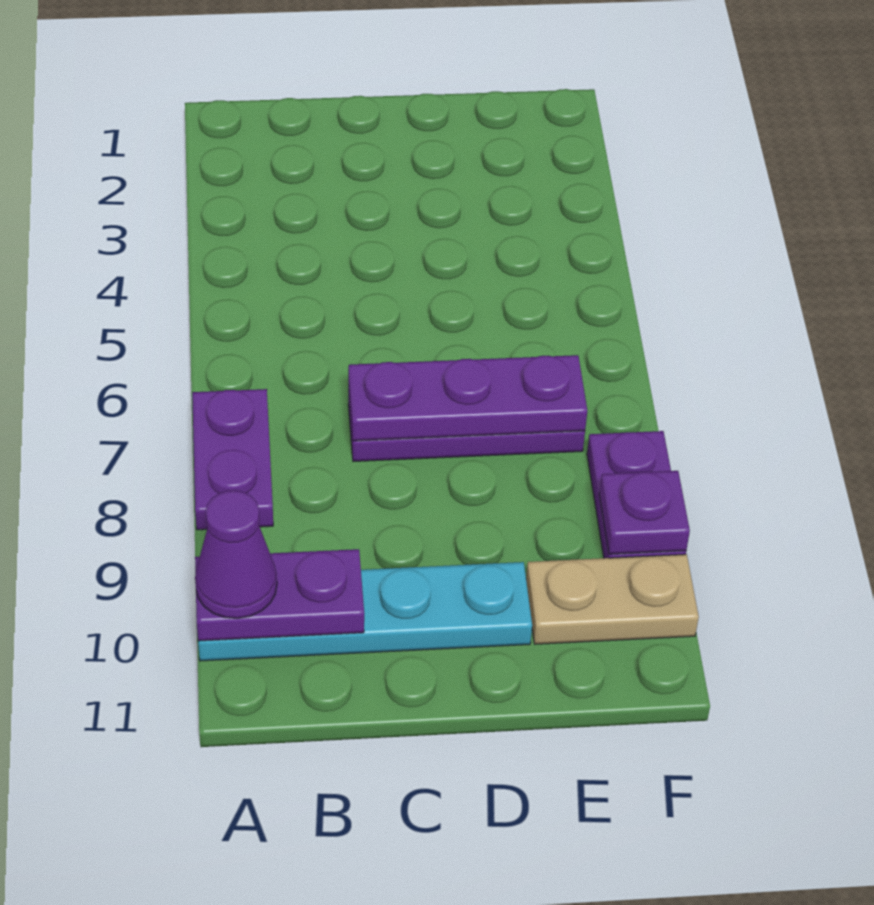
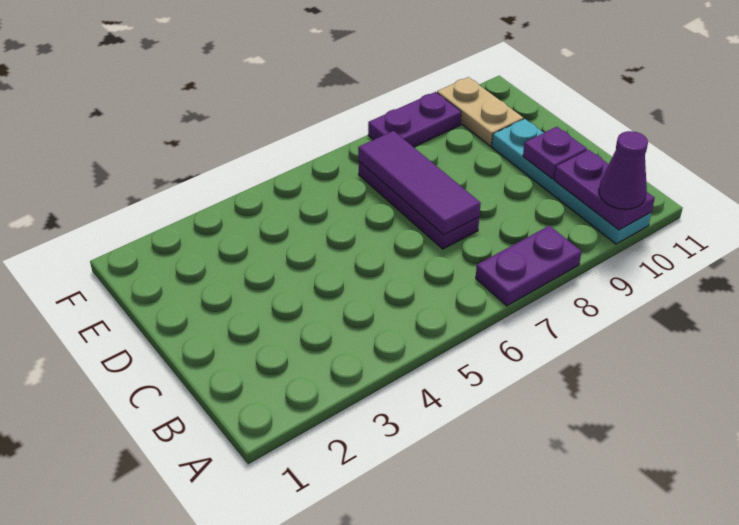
purple 1x3 plate [348,355,587,441] -> purple 1x3 tile [358,131,481,235]
purple 1x1 plate [599,471,690,554] -> purple 1x1 plate moved to [523,127,587,179]

